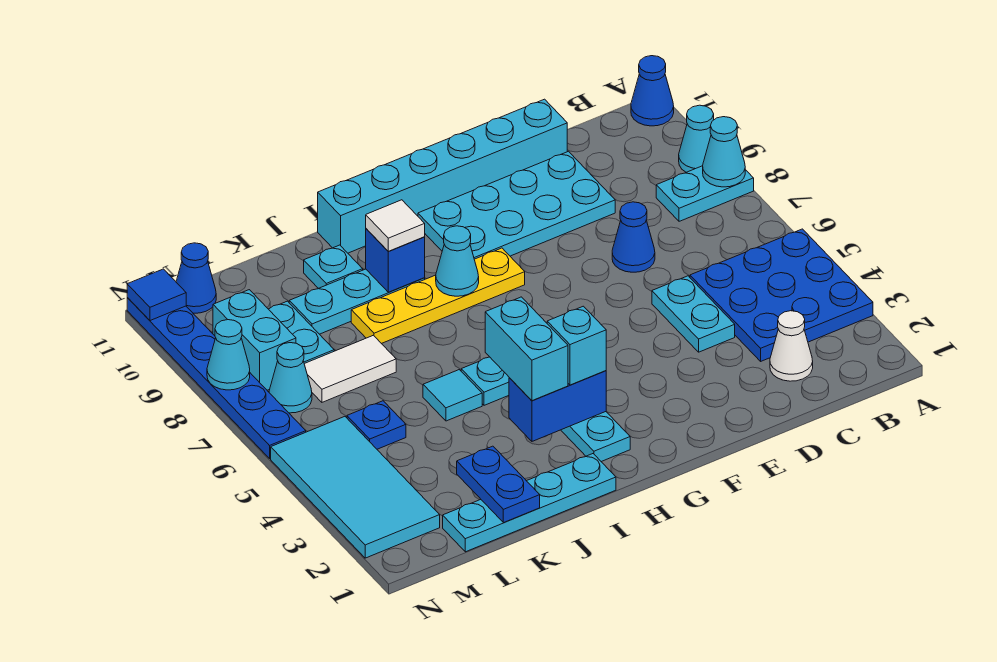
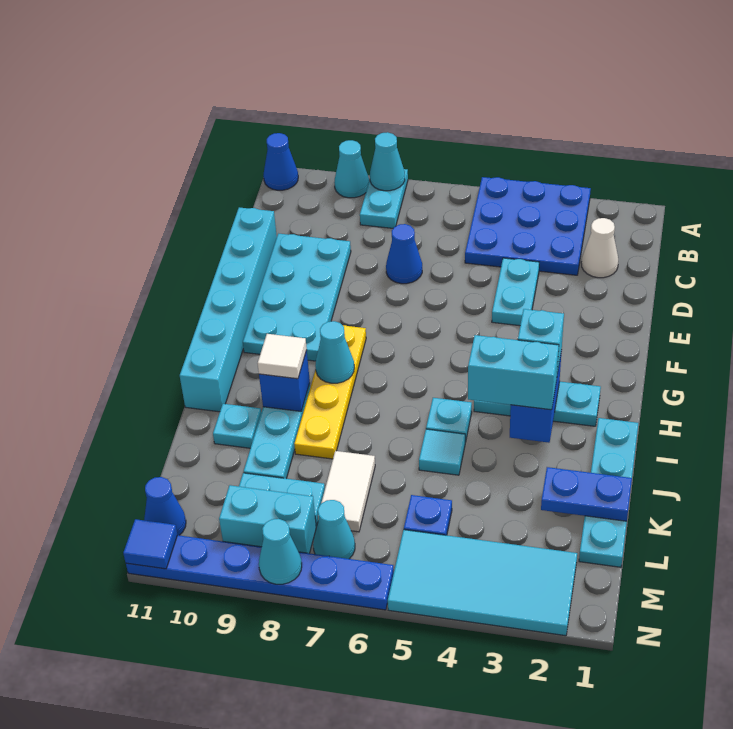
cyan 1x2 plate [652,276,735,352] -> cyan 1x2 plate turned to [492,258,539,326]

